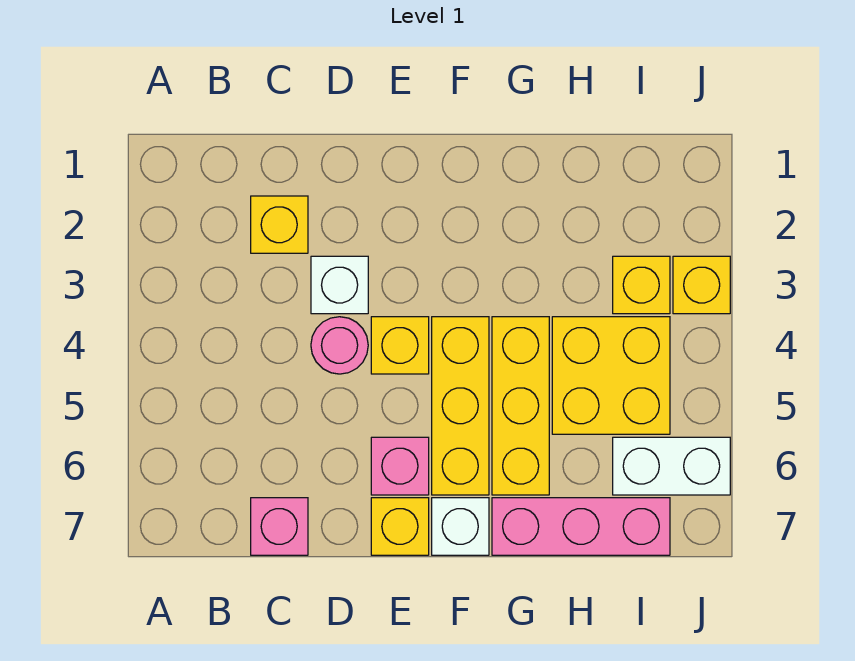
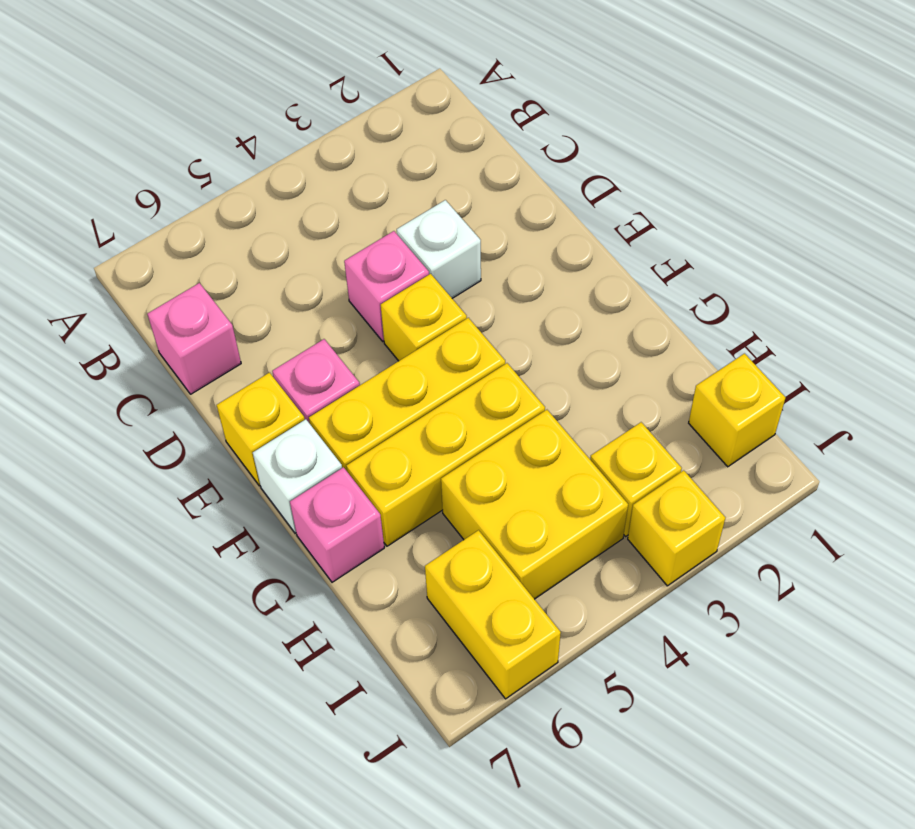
yellow 1x1 brick [251,196,308,253] -> yellow 1x1 brick moved to [689,354,785,467]
pink 1x1 round brick [311,317,368,374] -> pink 1x1 brick [344,231,429,341]
pink 1x3 brick [492,498,670,555] -> pink 1x1 brick [290,467,384,582]
white 1x2 brick [613,437,730,495] -> yellow 1x2 brick [425,530,561,699]

